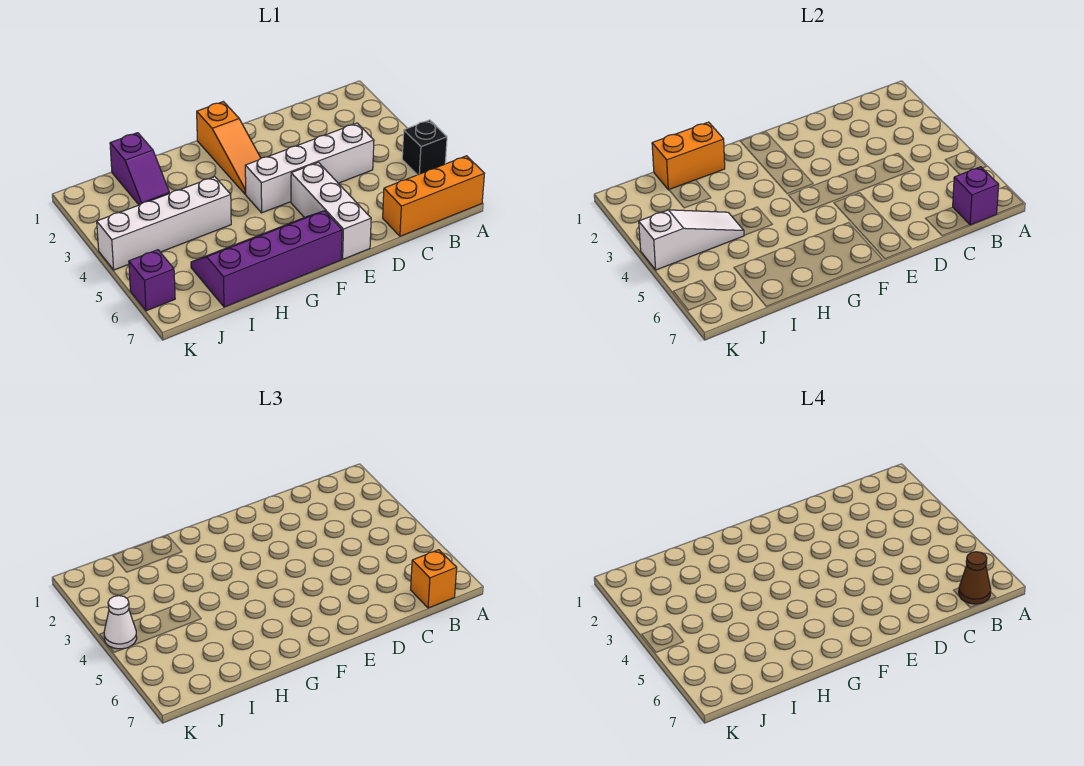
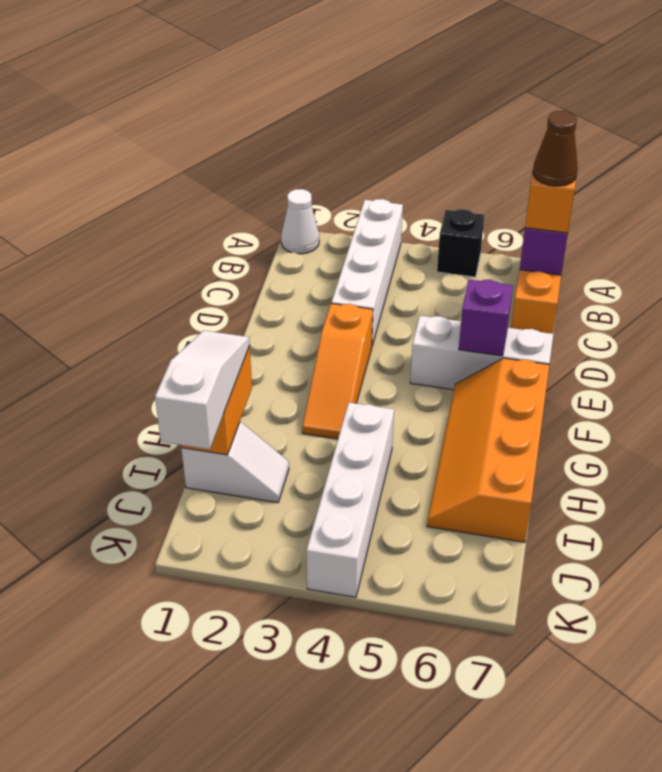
white 1x4 brick [245,123,374,213] -> white 1x4 brick moved to [331,199,403,346]
orange 1x3 slope [197,102,261,194] -> orange 1x3 slope turned to [302,303,373,439]
purple 2x4 slope [191,211,342,307] -> orange 2x4 slope [427,358,549,542]
purple 1x2 slope [110,133,170,205] -> white 1x2 slope [181,422,289,503]
white 1x3 slope [639,210,744,270] -> white 1x3 slope moved to [155,330,250,449]
white 1x1 cone [104,596,137,649] -> white 1x1 cone moved to [281,189,319,254]
purple 1x1 brick [129,250,175,311] -> purple 1x1 brick moved to [459,279,513,356]

